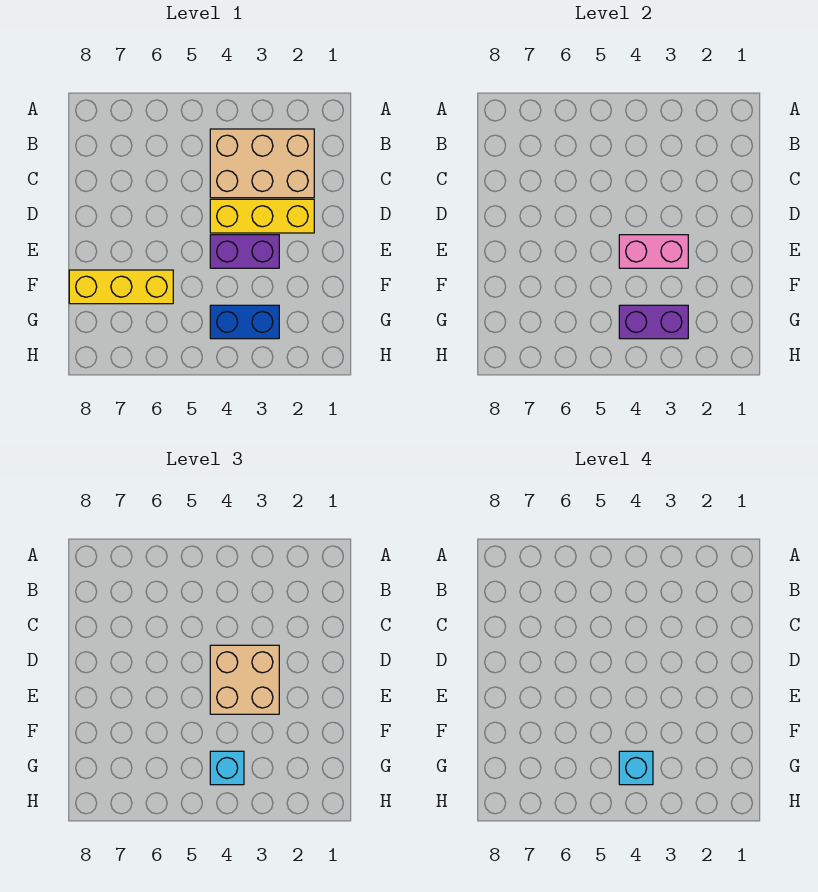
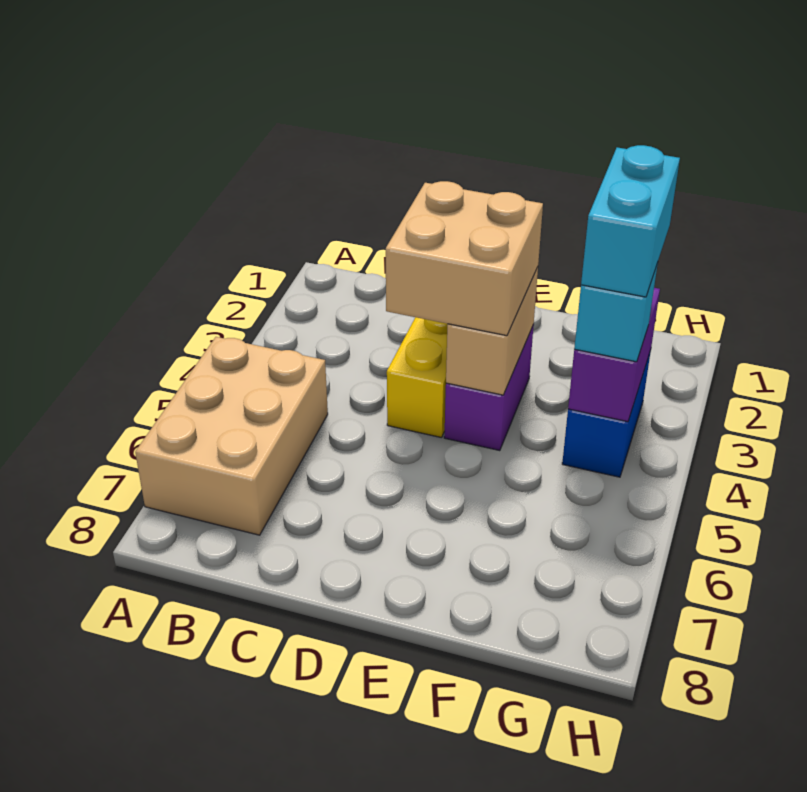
tan 2x3 brick [210,129,314,198] -> tan 2x3 brick moved to [135,337,328,535]
pink 1x2 brick [619,235,688,268] -> tan 1x2 brick [446,267,538,395]
yellow 1x3 brick [69,270,173,304] -> none
cyan 1x1 brick [619,751,653,785] -> cyan 1x2 brick [581,145,680,297]

